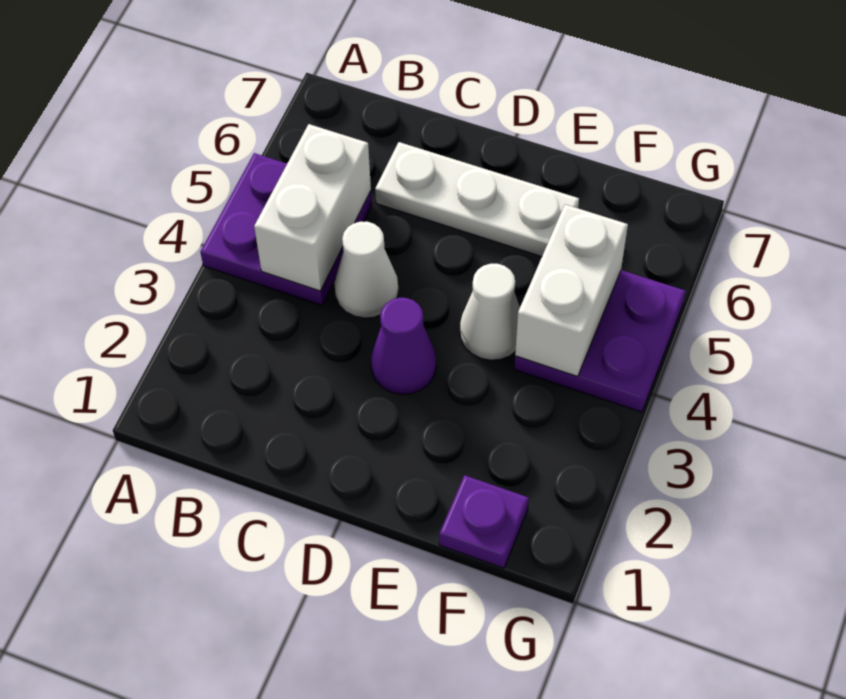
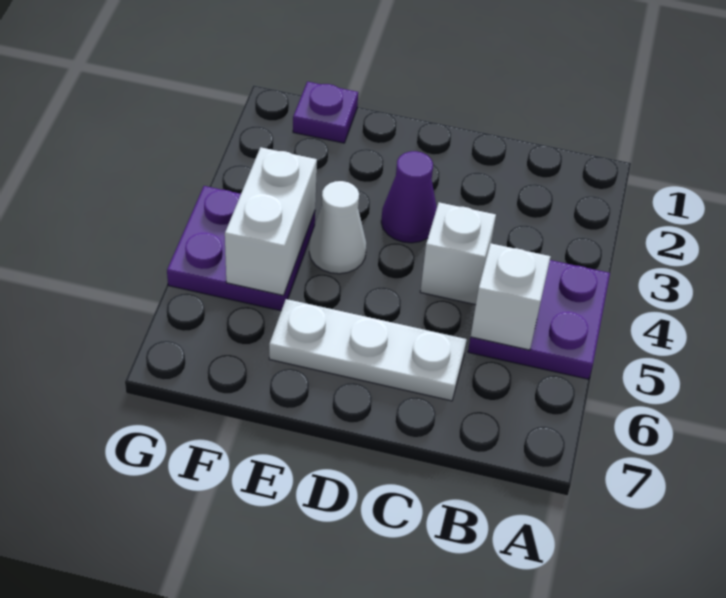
white 1x2 brick [254,124,371,291] -> white 1x1 brick [471,243,551,350]
white 1x1 cone [334,222,398,318] -> white 1x1 brick [420,202,496,305]

